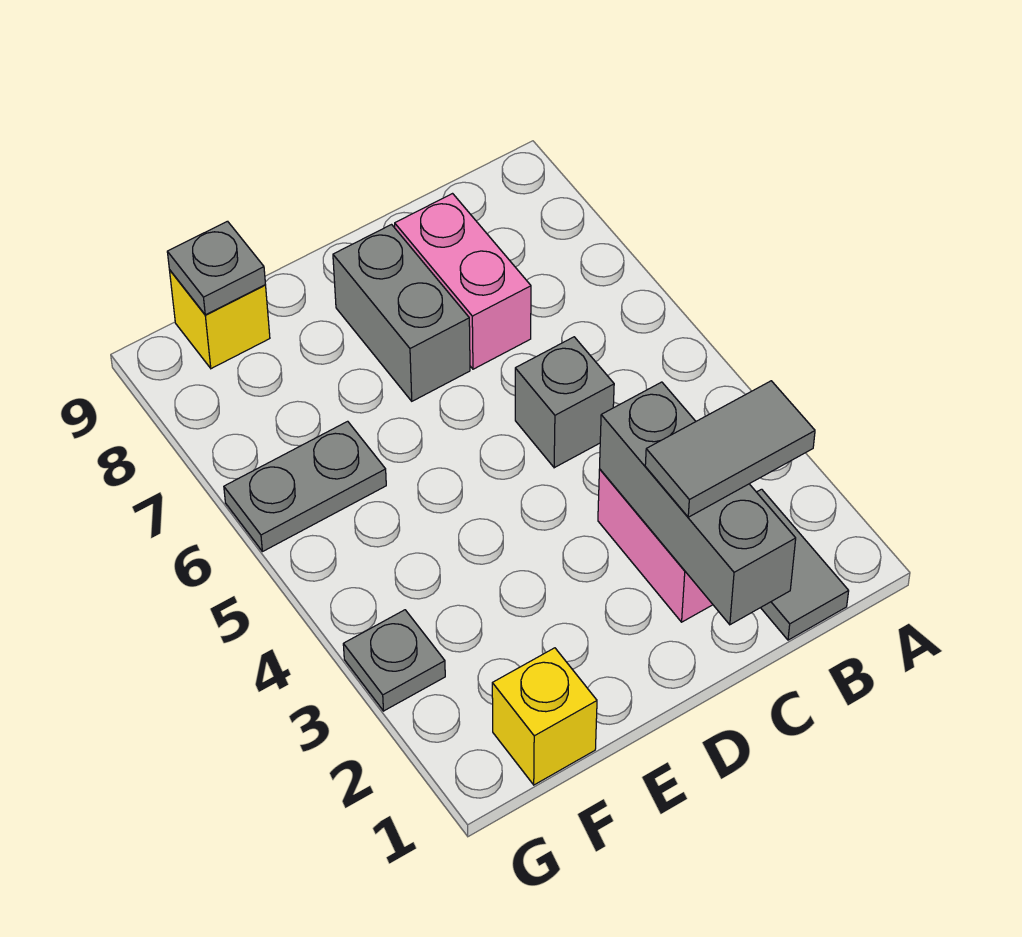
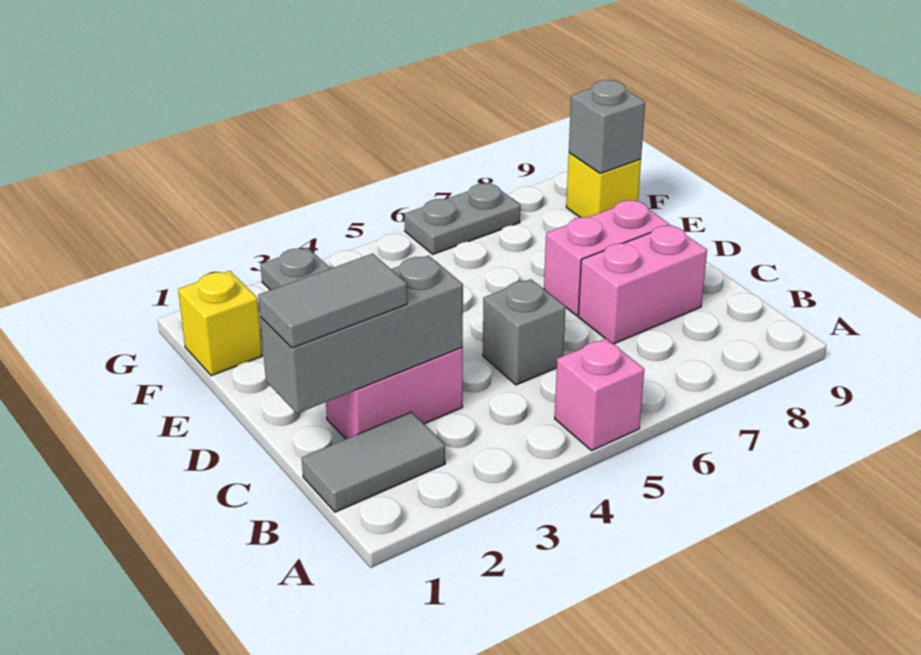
none -> pink 1x1 brick [555,338,644,451]
grey 1x2 tile [645,381,815,517] -> grey 1x2 tile turned to [258,254,407,348]
grey 1x2 brick [333,225,470,401] -> pink 1x2 brick [544,200,669,316]
grey 1x2 plate [224,421,386,552] -> grey 1x2 plate turned to [404,183,520,254]
grey 1x1 plate [167,221,265,315] -> grey 1x1 brick [569,80,645,174]

